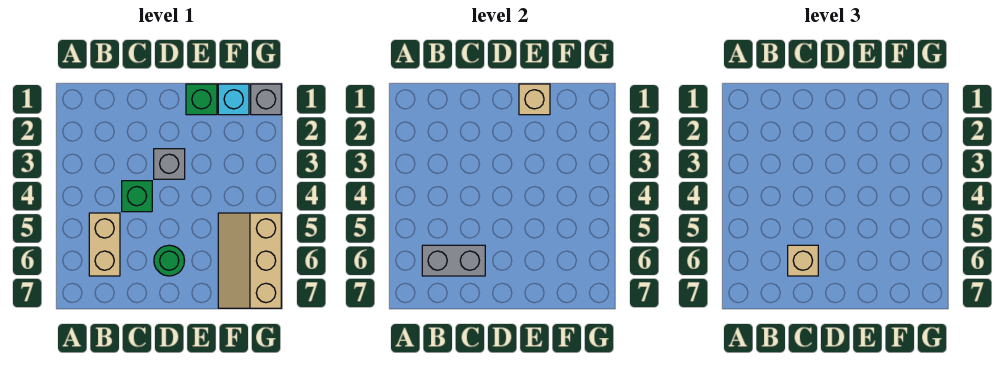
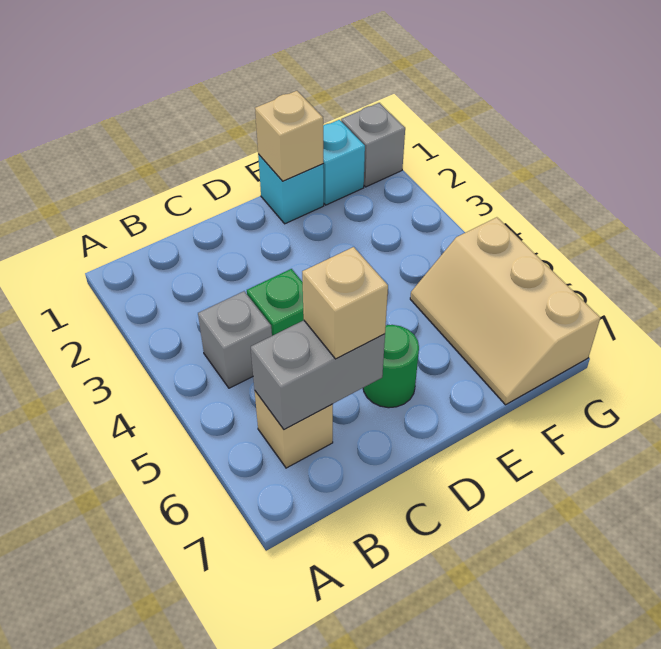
tan 1x2 brick [89,213,120,276] -> tan 1x1 brick [255,391,333,468]
grey 1x1 brick [154,149,185,179] -> grey 1x1 brick moved to [198,291,272,388]
green 1x1 brick [186,84,217,115] -> cyan 1x1 brick [258,154,324,224]

